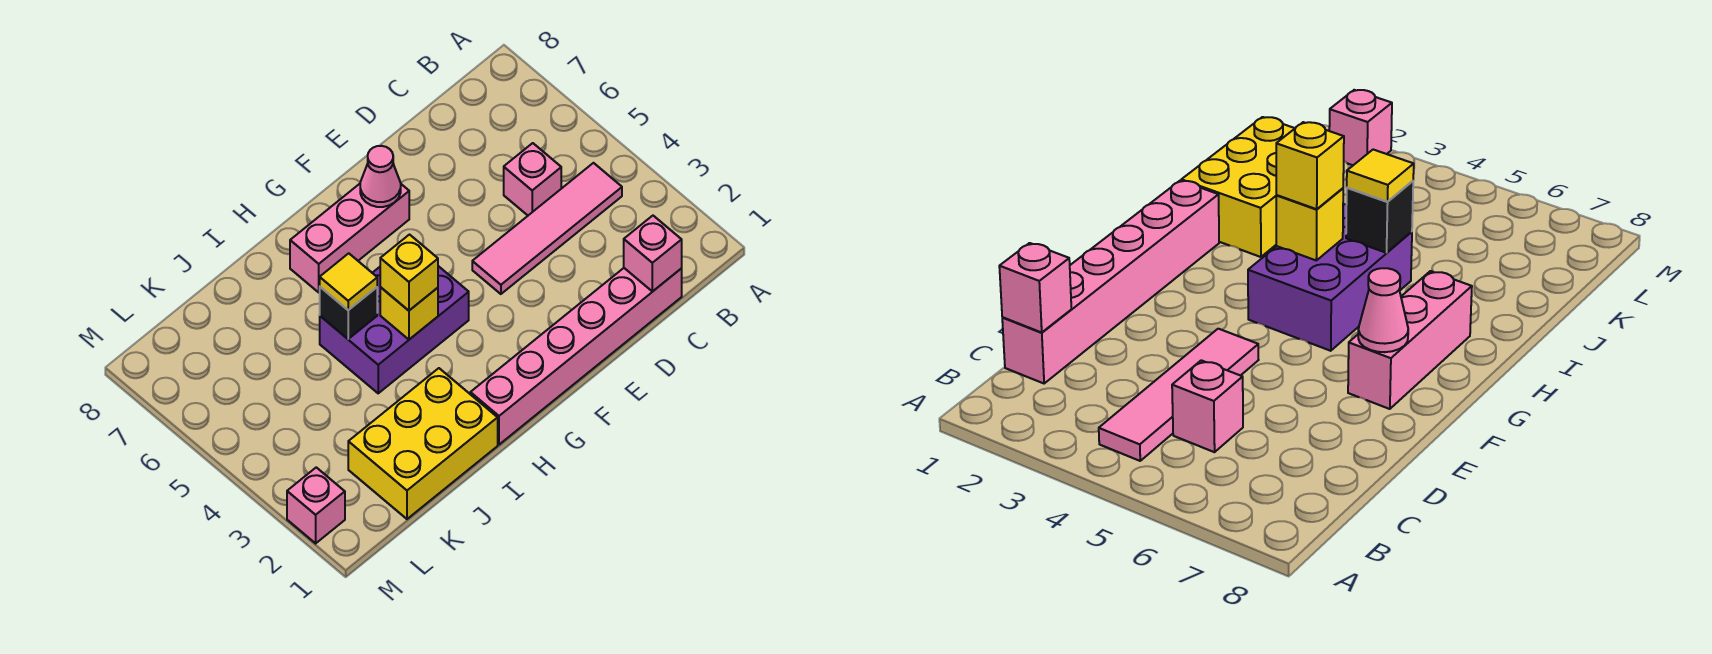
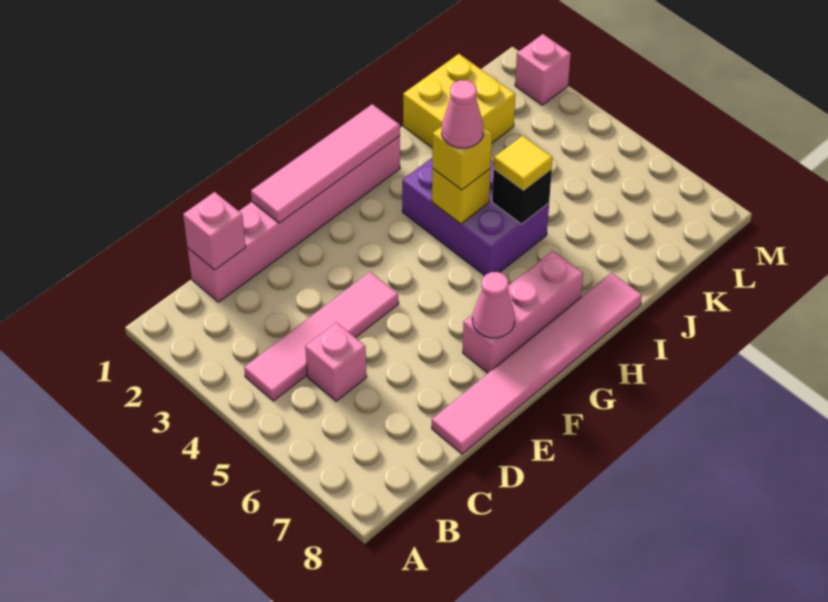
none -> pink 1x6 tile [432,273,642,454]
none -> pink 1x4 tile [251,104,400,223]
purple 2x3 brick [320,266,469,393] -> purple 2x3 brick turned to [402,158,549,276]
none -> pink 1x1 cone [442,80,483,148]
yellow 2x3 brick [348,368,498,519] -> yellow 2x2 brick [403,54,515,148]

